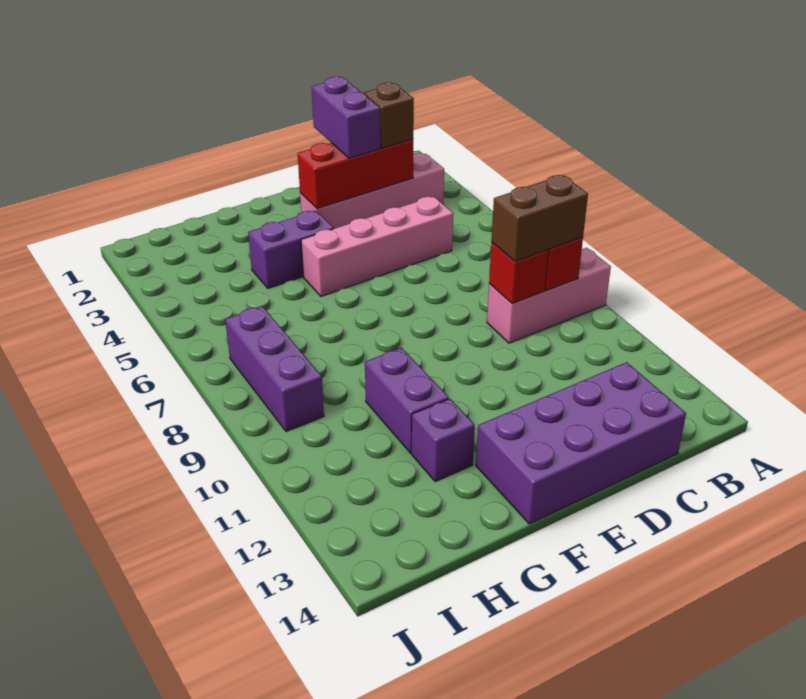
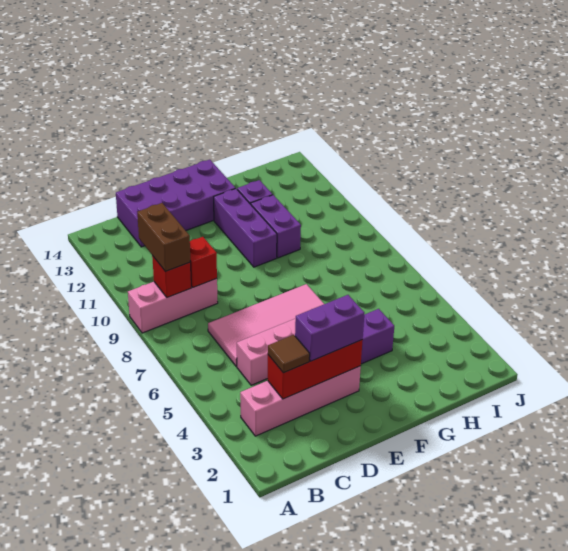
brown 1x2 brick [491,175,588,262] -> brown 1x2 brick turned to [137,203,190,272]
brown 1x1 brick [363,83,414,148] -> brown 1x1 tile [268,335,310,373]
none -> pink 2x4 tile [208,284,324,366]
purple 1x2 brick [312,77,381,158] -> purple 1x2 brick turned to [295,295,364,361]
purple 1x3 brick [225,306,324,432] -> purple 1x3 brick moved to [214,189,277,267]

